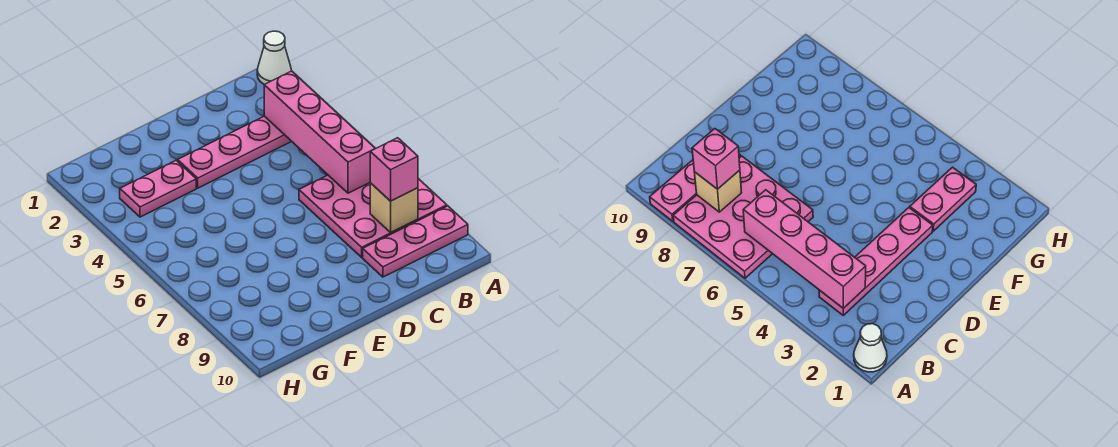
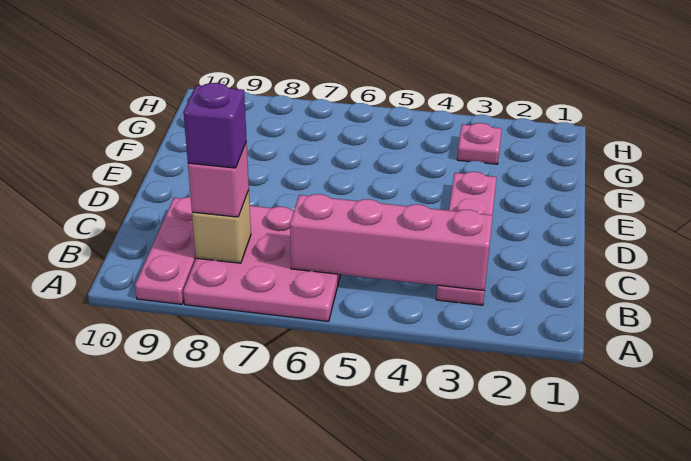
white 1x1 cone [257,31,291,85] -> none
none -> purple 1x1 brick [183,83,247,168]
pink 1x2 plate [120,161,196,217] -> pink 1x1 plate [457,123,502,164]

